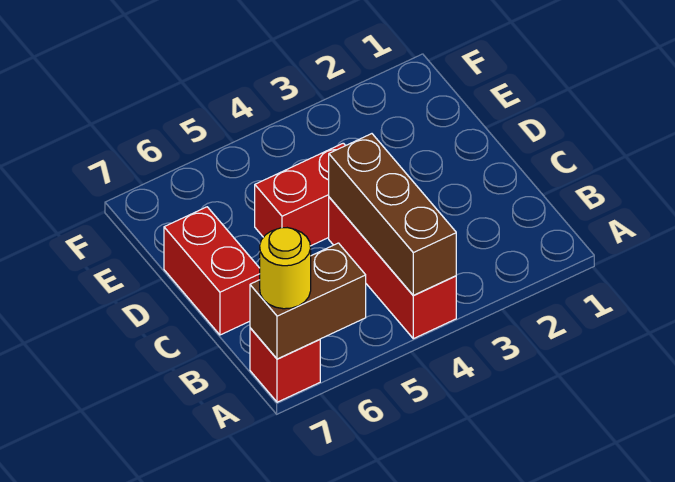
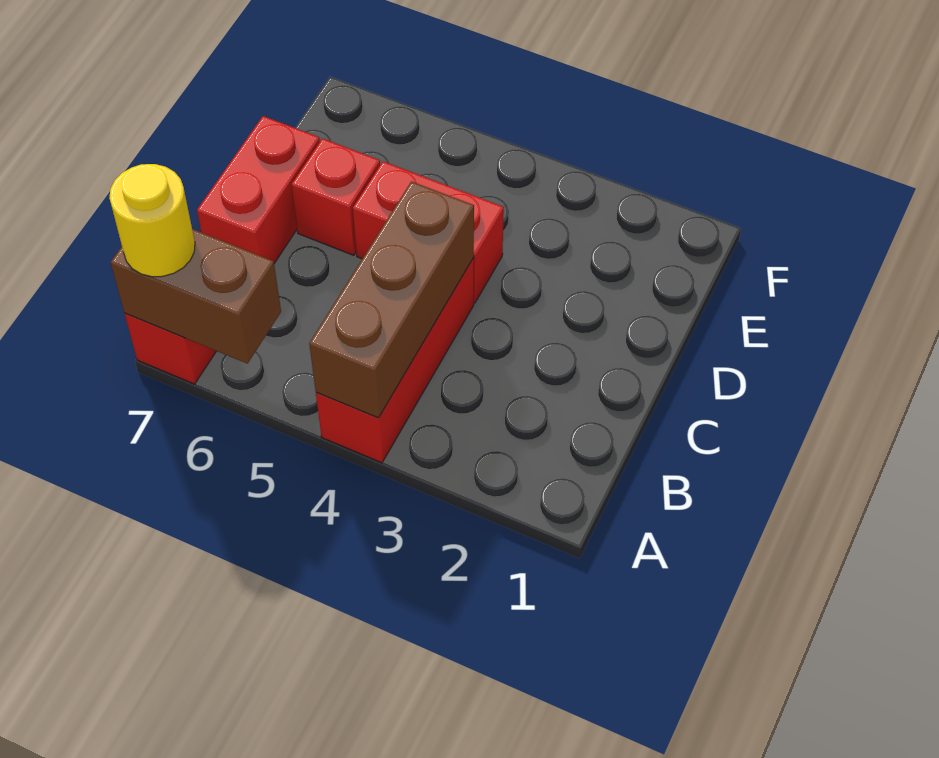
none -> red 1x1 brick [291,138,380,255]

